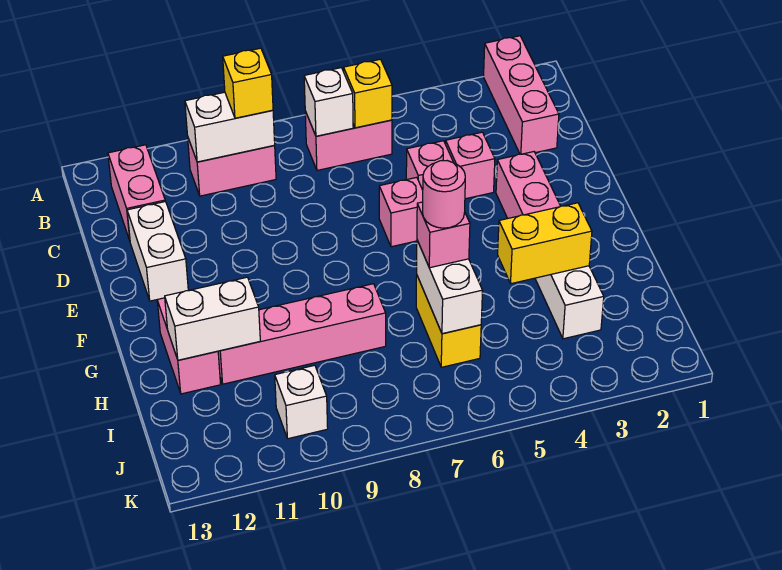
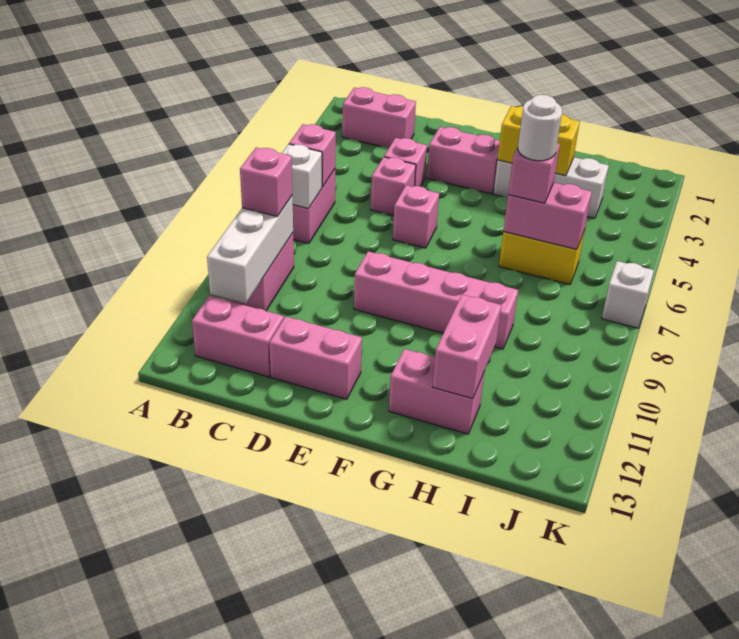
pink 1x3 brick [484,36,559,154] -> pink 1x2 brick [342,87,416,148]
yellow 1x1 brick [344,59,392,128] -> pink 1x1 brick [289,124,336,187]
white 1x2 brick [185,92,275,162] -> white 1x3 brick [207,196,293,304]
yellow 1x1 brick [223,48,273,118] -> pink 1x1 brick [240,147,292,216]
white 1x2 brick [127,201,188,301] -> pink 1x2 brick [269,316,362,399]
yellow 1x2 brick [498,203,592,284] -> yellow 1x2 brick turned to [498,106,580,176]
white 1x2 brick [417,240,483,334] -> pink 1x2 brick [503,183,592,249]
pink 1x1 round brick [423,161,465,228] -> white 1x1 round brick [518,95,562,161]
pink 1x4 brick [218,284,386,384] -> pink 1x4 brick turned to [354,251,518,349]
white 1x2 brick [165,277,260,360] -> pink 1x2 brick [432,295,501,399]
white 1x1 brick [275,365,328,439] -> white 1x1 brick moved to [602,261,654,328]

